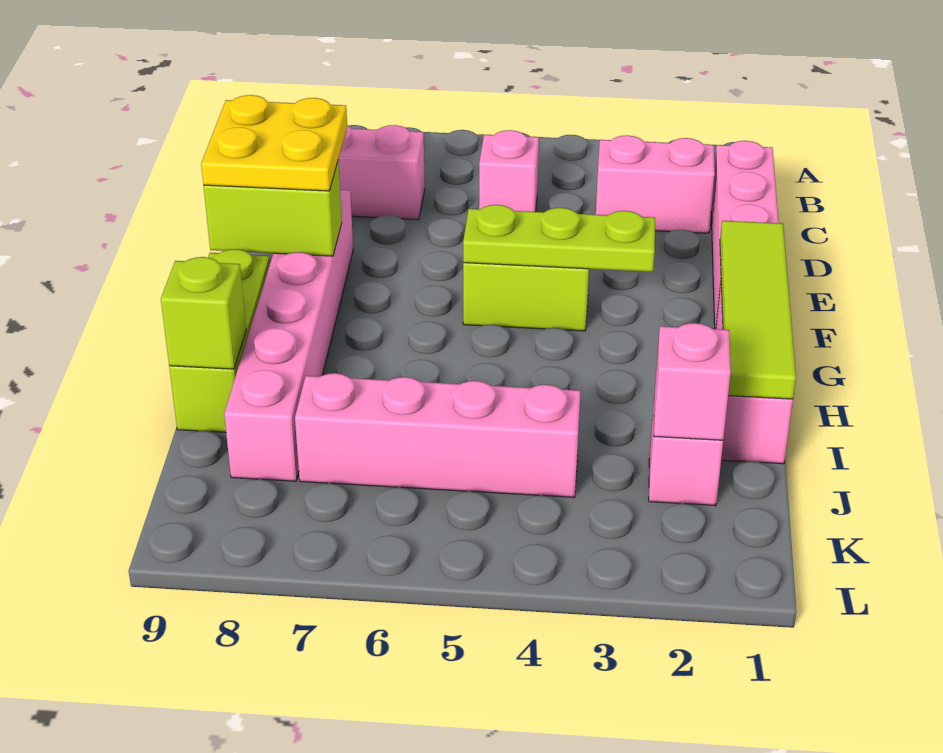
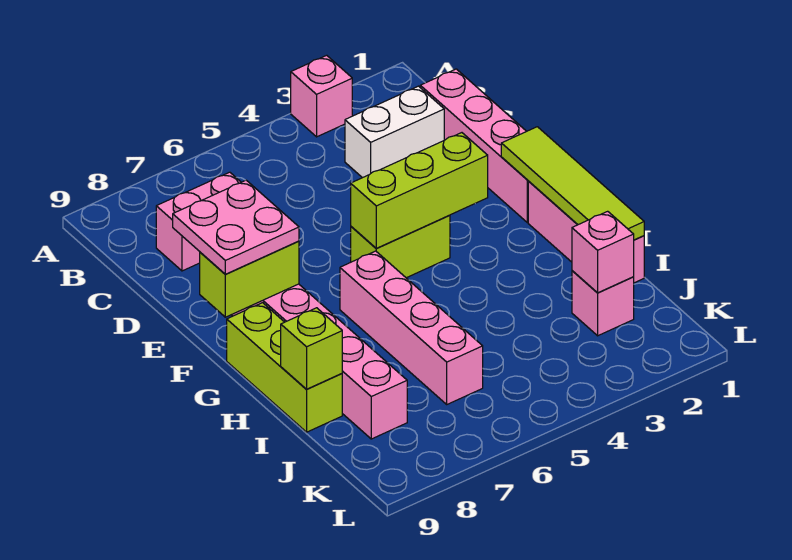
pink 1x2 brick [596,135,715,233] -> white 1x2 brick [345,86,444,178]
pink 1x1 brick [479,130,539,212] -> pink 1x1 brick moved to [291,55,352,137]
yellow 2x2 plate [201,95,347,191] -> pink 2x2 plate [173,180,299,274]
lime 1x3 plate [463,205,655,272] -> lime 1x3 brick [351,133,488,248]
pink 1x4 brick [295,373,580,497] -> pink 1x4 brick turned to [340,251,483,404]

